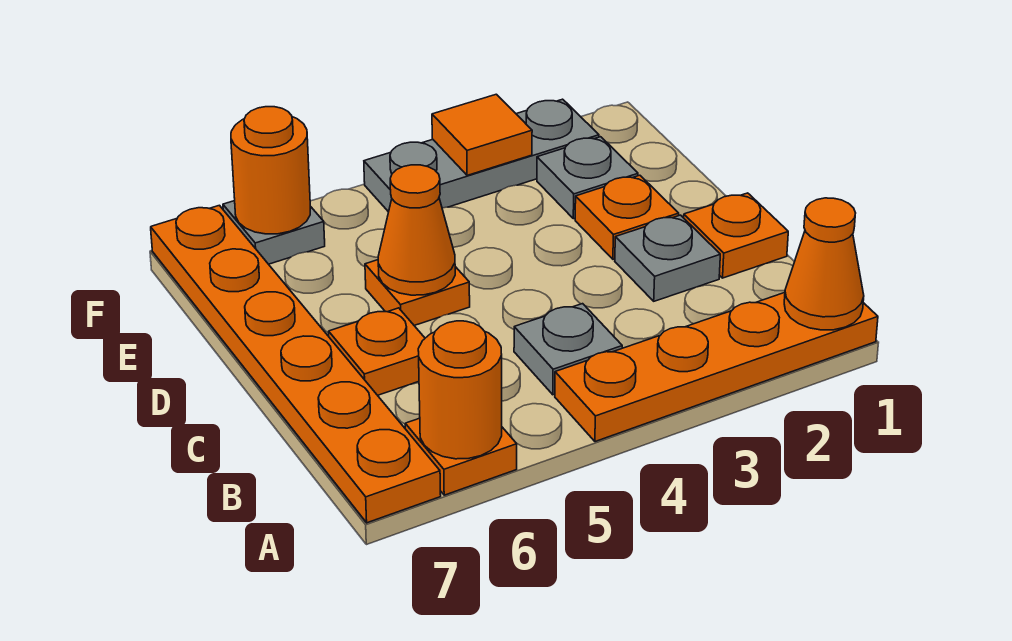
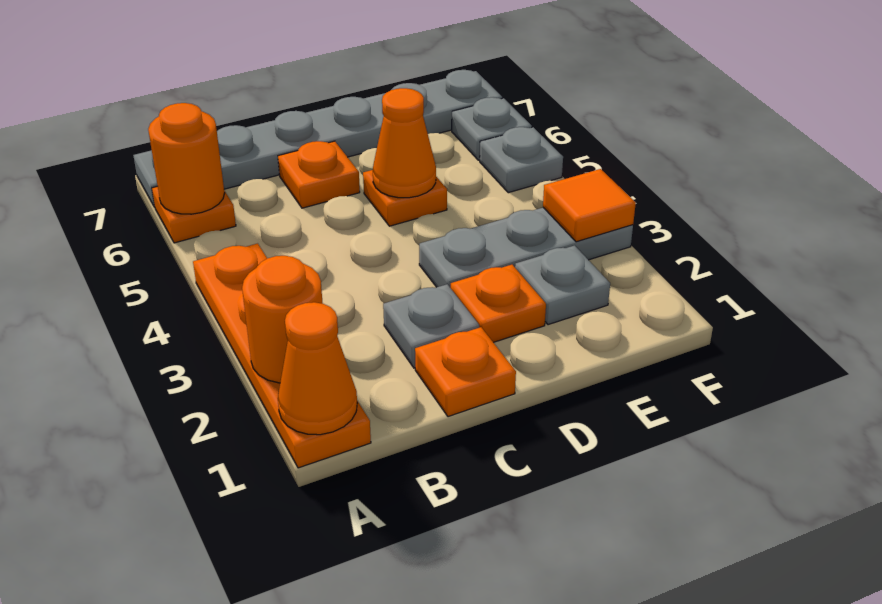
orange 1x6 plate [151,205,441,523] -> grey 1x6 plate [133,70,502,207]
grey 1x1 plate [514,304,622,395] -> grey 1x1 plate moved to [480,127,563,193]
grey 1x3 plate [364,99,599,212] -> grey 1x3 plate turned to [419,208,633,288]
orange 1x1 round brick [231,107,310,234] -> orange 1x1 round brick moved to [242,256,323,383]

